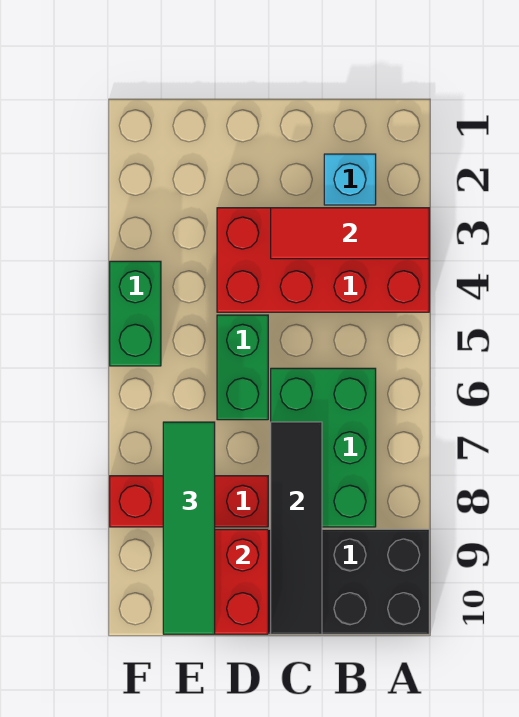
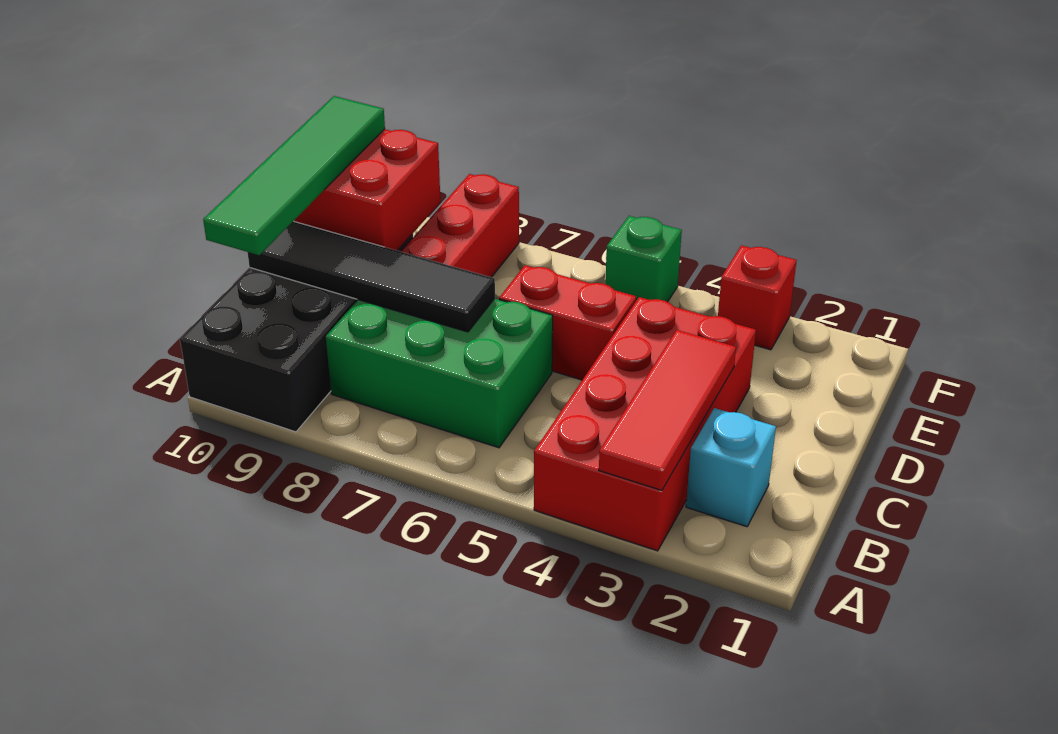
green 1x2 brick [217,315,268,420] -> red 1x2 brick [499,265,636,380]
green 1x4 tile [163,422,215,634] -> green 1x4 tile turned to [203,96,385,255]
none -> red 1x1 brick [718,245,797,350]
green 1x2 brick [110,261,161,366] -> green 1x1 brick [605,216,682,302]

